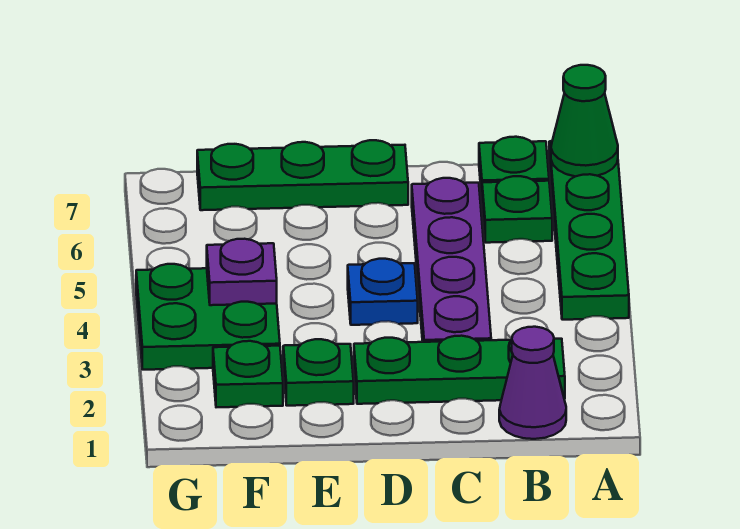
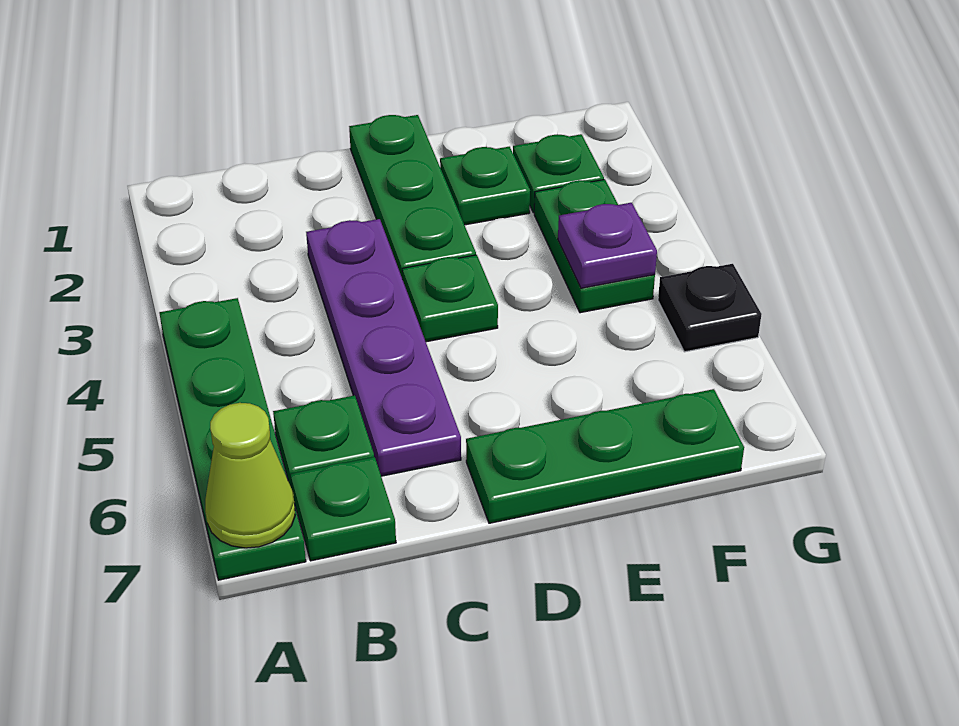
green 1x1 cone [551,65,618,177] -> lime 1x1 cone [205,403,295,548]
purple 1x1 cone [499,327,566,439] -> none
green 1x3 plate [354,336,565,404] -> green 1x3 plate turned to [349,115,476,279]
blue 1x1 plate [348,259,418,325] -> green 1x1 plate [402,255,498,342]
green 2x2 plate [136,264,280,370] -> green 1x2 plate [534,179,655,313]
none -> black 1x1 plate [658,264,762,352]

